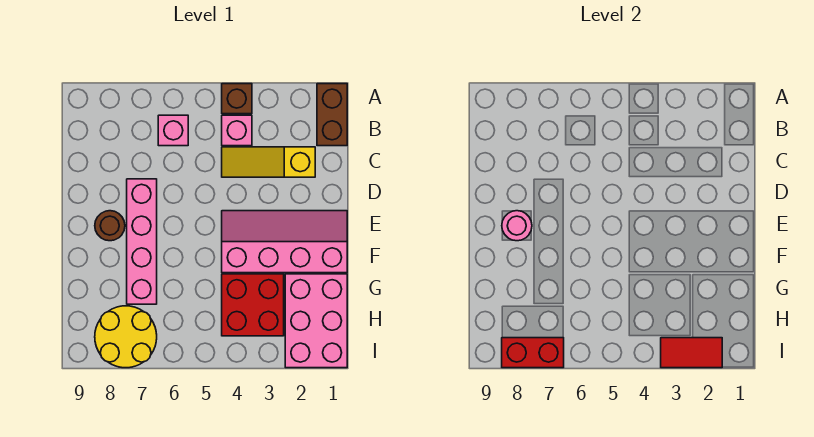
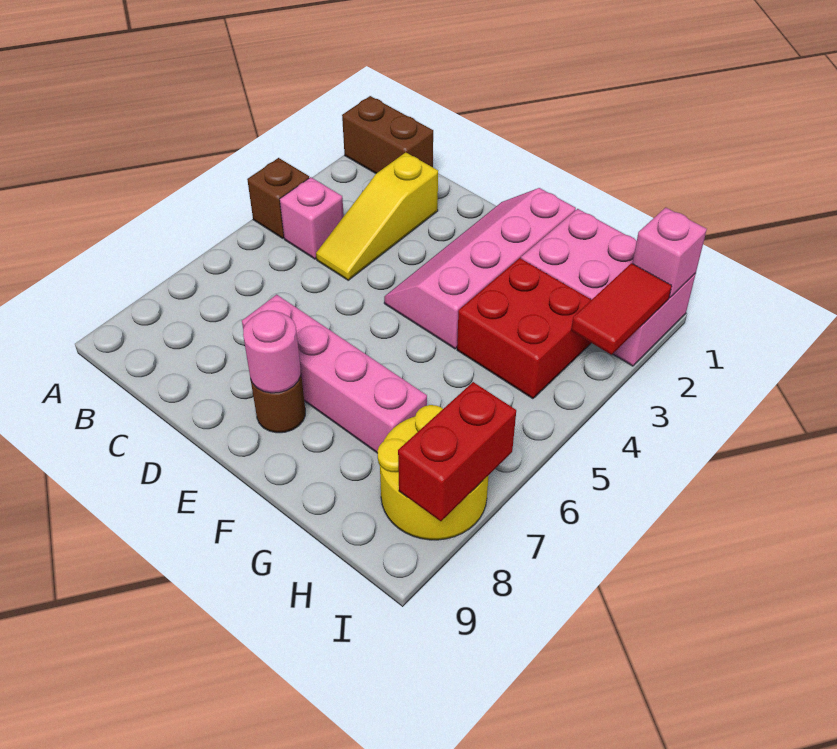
pink 1x1 brick [158,115,188,146] -> pink 1x1 brick moved to [632,207,707,298]

